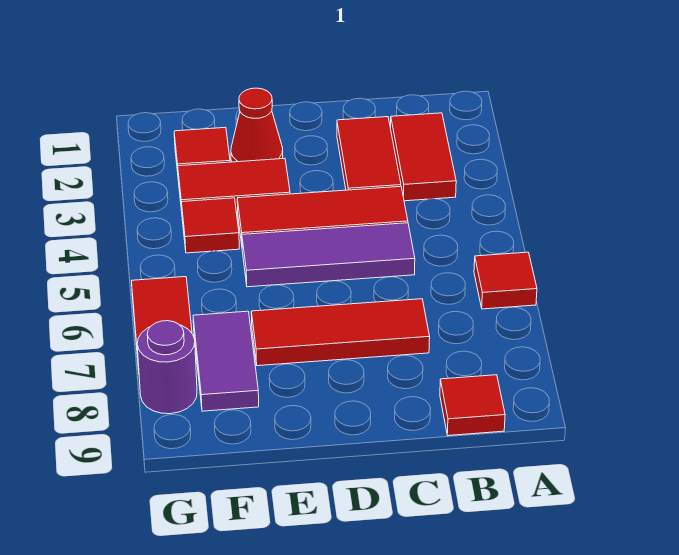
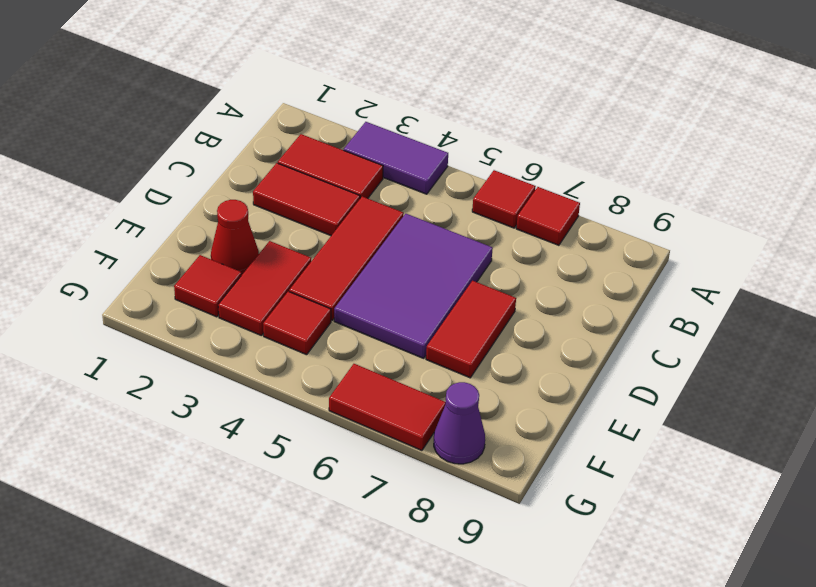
red 1x1 tile [440,375,505,436] -> red 1x1 tile moved to [516,187,580,245]
purple 1x3 tile [242,223,415,287] -> purple 2x3 tile [334,214,493,358]
red 1x3 tile [251,299,430,366] -> red 1x2 tile [426,281,516,378]
purple 1x2 tile [193,311,259,411] -> purple 1x2 tile moved to [344,122,448,194]
purple 1x1 round brick [137,321,197,414] -> purple 1x1 cone [434,382,485,464]

